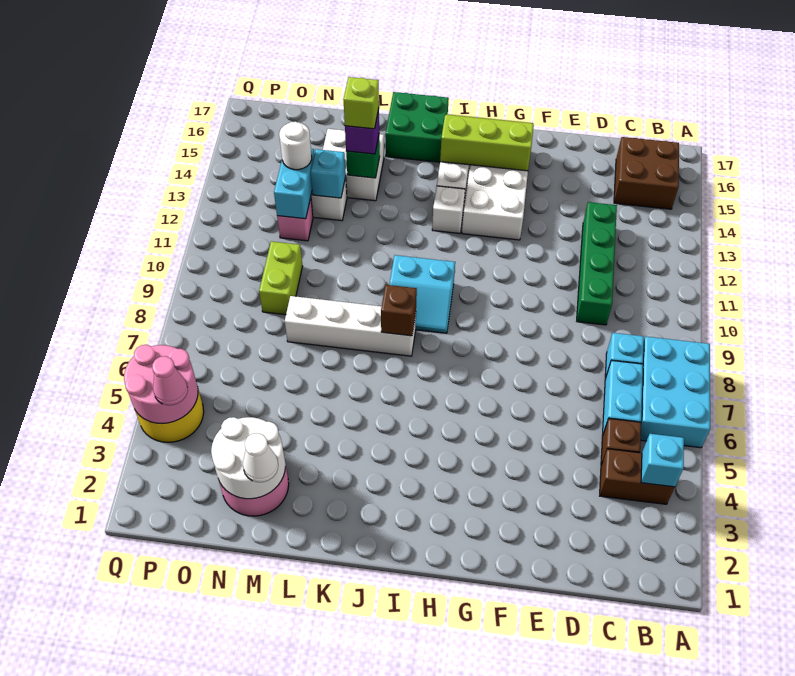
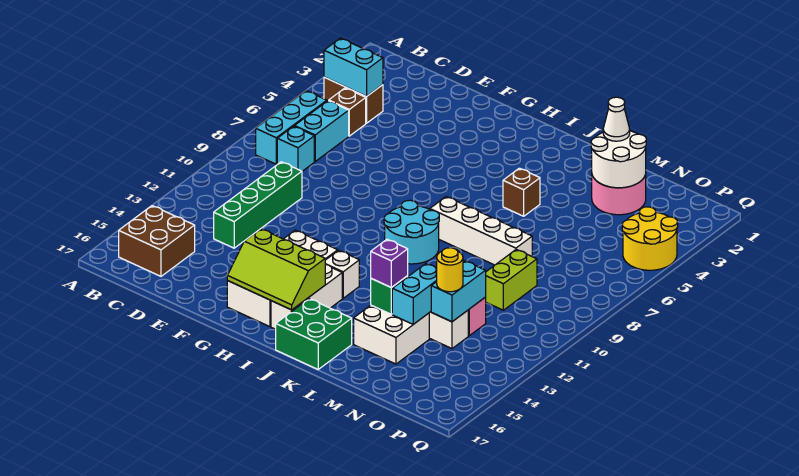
cyan 2x3 brick [641,336,710,448] -> cyan 1x3 brick [256,91,327,164]
cyan 1x1 brick [641,434,684,487] -> cyan 1x2 brick [324,38,383,96]
cyan 2x2 slope [390,255,455,333] -> cyan 2x2 round brick [384,200,439,264]
brown 1x1 brick [381,285,417,336] -> brown 1x1 brick moved to [503,168,540,216]
lime 1x1 brick [343,77,379,129] -> none
cyan 1x1 brick [311,149,346,198] -> cyan 1x2 brick [392,264,437,324]
white 1x1 round brick [279,122,312,170] -> yellow 1x1 round brick [437,248,463,292]
pink 2x2 round brick [124,345,198,424] -> none
pink 1x1 cone [152,356,188,405] -> none

